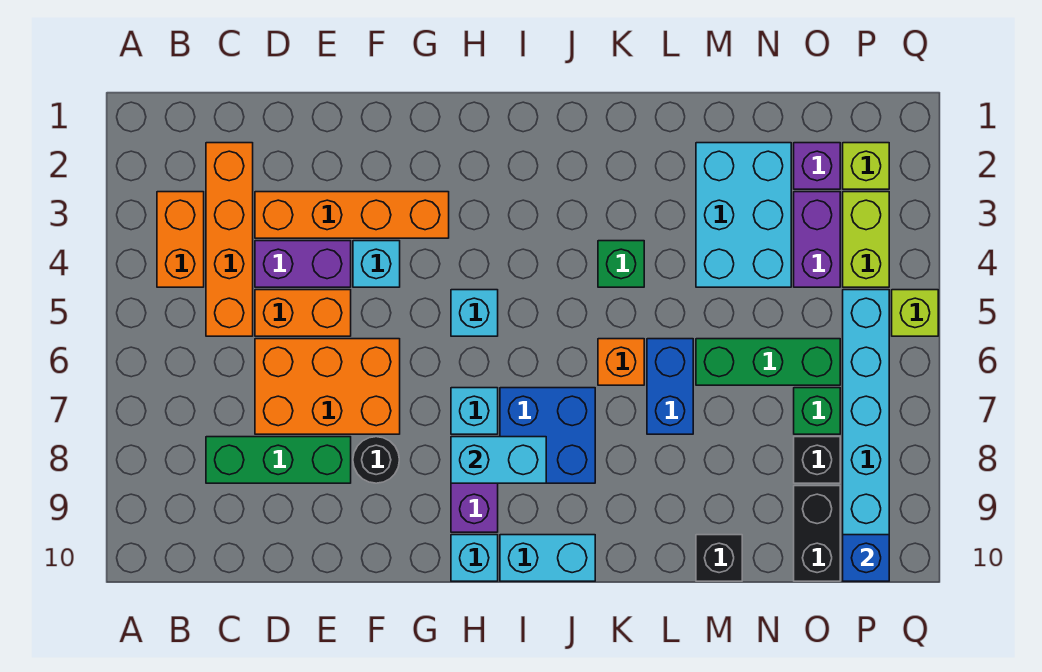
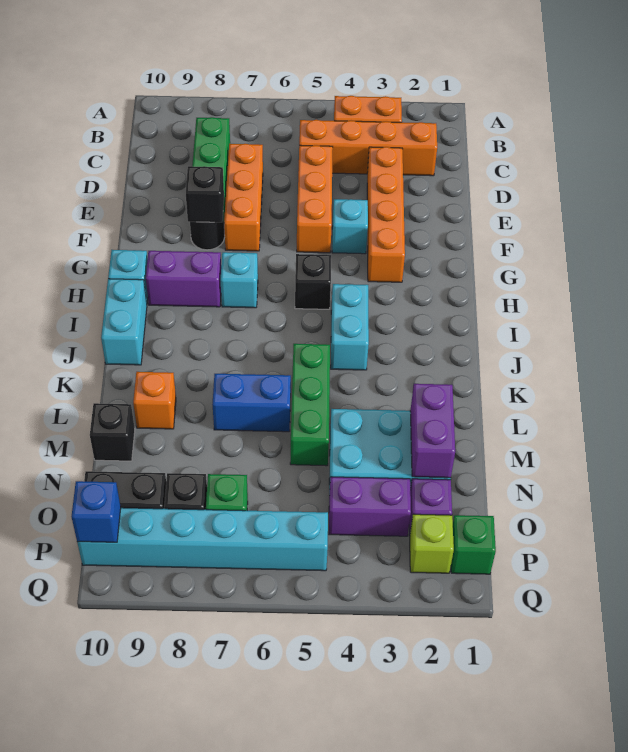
purple 1x2 brick [255,241,351,287] -> purple 1x2 brick moved to [410,384,455,478]
orange 1x2 brick [255,290,351,336] -> orange 1x3 brick [297,145,333,253]
orange 2x3 brick [255,339,400,434] -> orange 1x3 brick [224,144,263,251]
none -> black 1x1 brick [186,166,224,222]
cyan 1x1 brick [451,290,498,336] -> black 1x1 brick [295,254,331,309]
cyan 1x2 brick [451,437,546,483] -> cyan 1x2 brick moved to [331,284,369,370]
blue 2x2 brick [500,388,595,483] -> none
green 1x1 brick [598,241,644,287] -> green 1x1 brick moved to [451,515,496,574]
orange 1x1 brick [598,339,644,385] -> orange 1x1 brick moved to [133,372,176,429]
green 1x3 brick [696,339,840,385] -> green 1x3 brick moved to [290,344,330,466]
lime 1x2 brick [843,192,889,287] -> none
lime 1x1 brick [892,290,938,336] -> none

